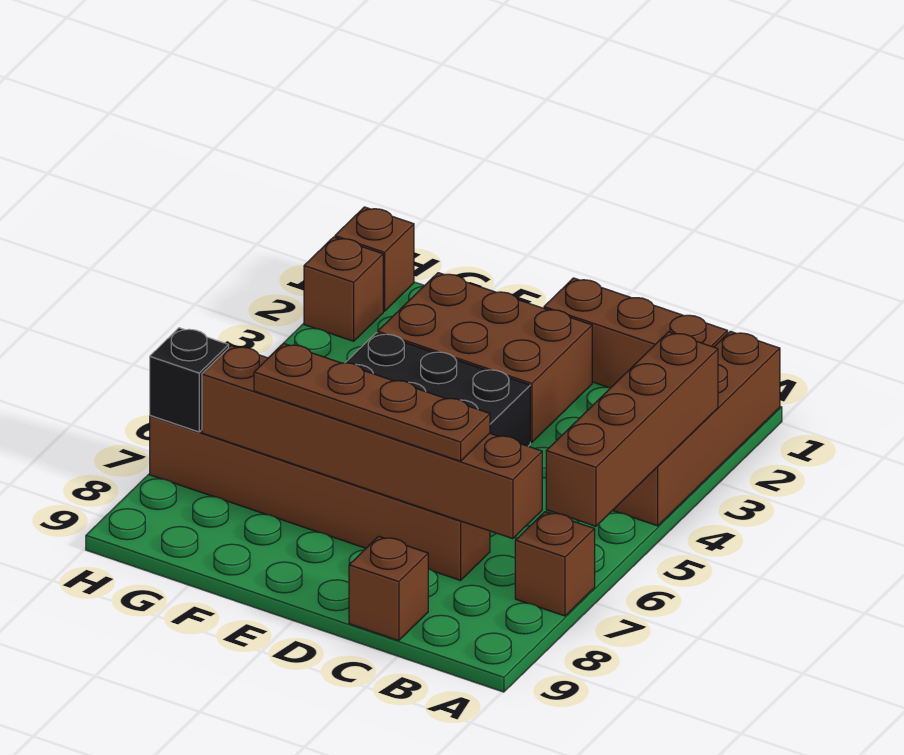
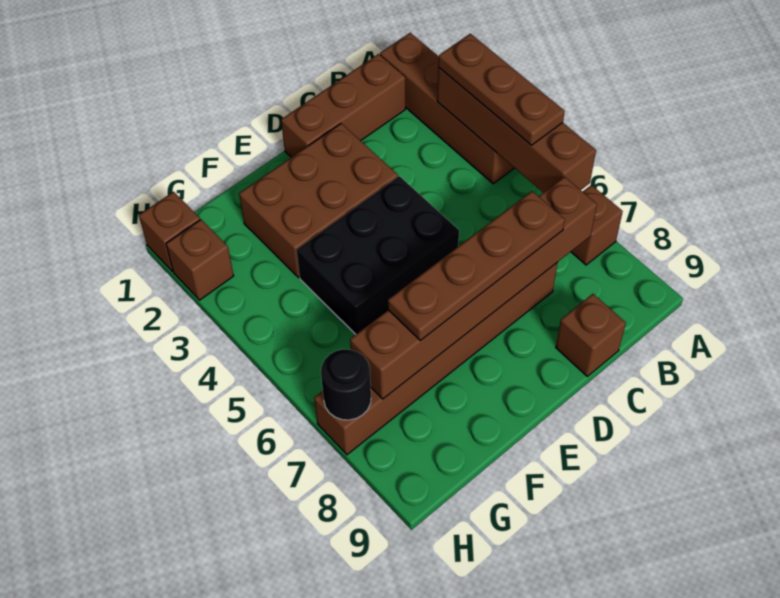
none -> brown 1x3 plate [438,34,565,145]
black 1x1 brick [150,328,229,432] -> black 1x1 round brick [321,349,371,420]

